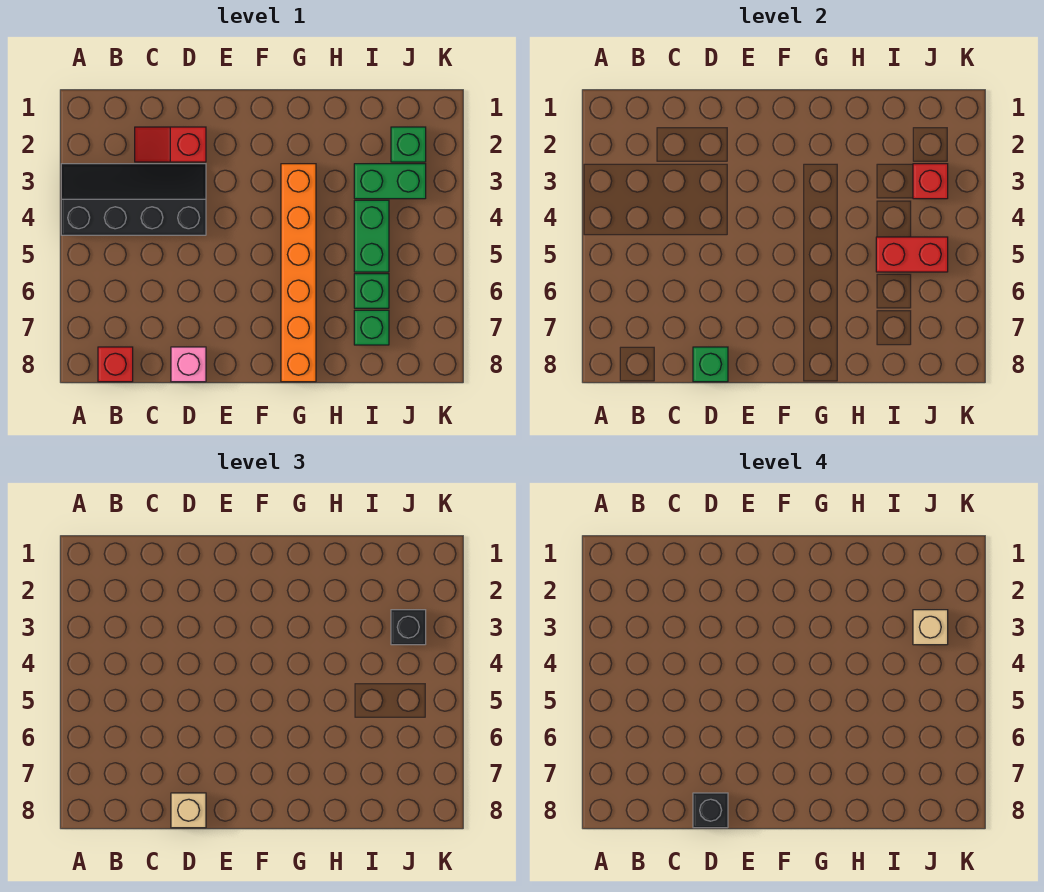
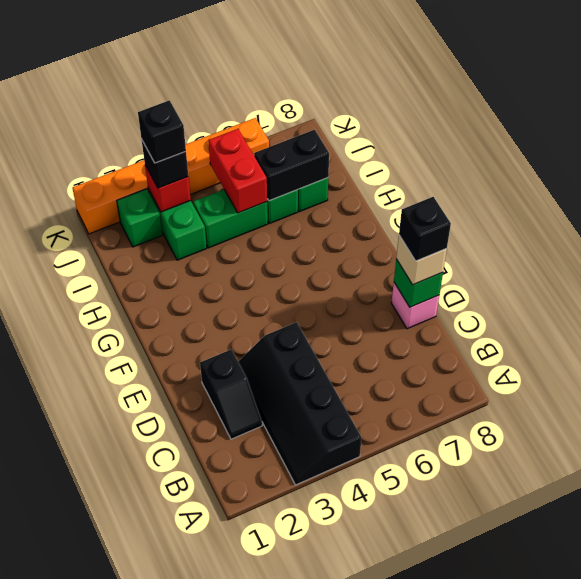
red 1x1 brick [98,347,133,382] -> none
red 1x2 slope [135,127,206,162] -> black 1x2 slope [200,349,262,439]
orange 1x6 brick [281,164,316,382] -> orange 1x6 brick moved to [73,118,269,234]
none -> black 1x2 brick [254,130,329,201]
tan 1x1 brick [913,610,948,645] -> black 1x1 brick [138,100,186,163]

